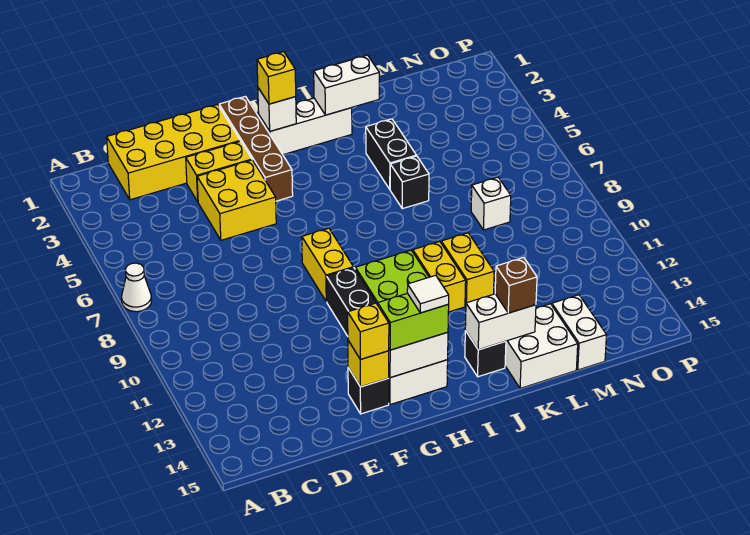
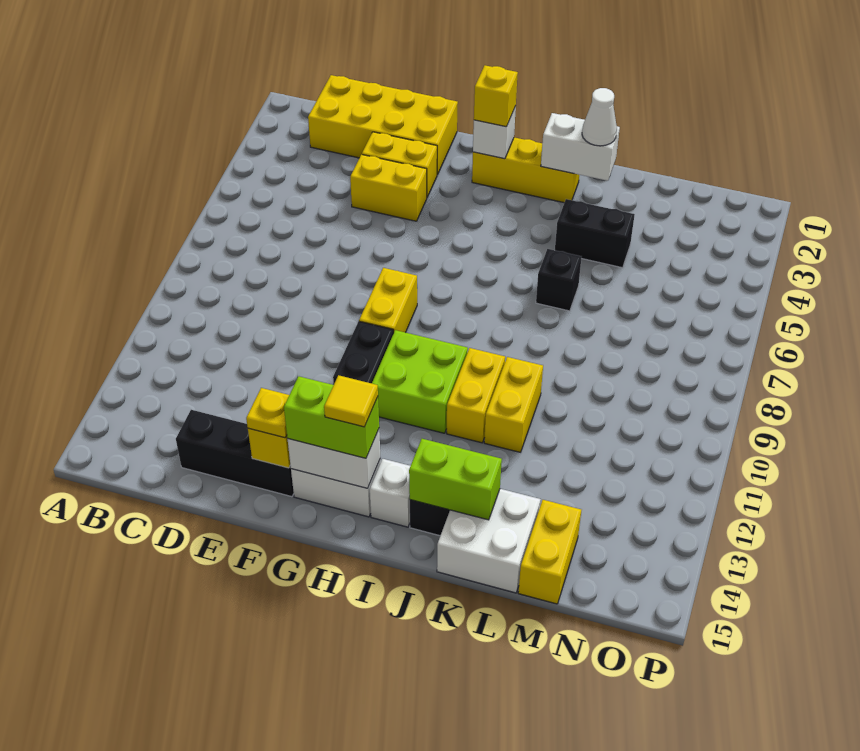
white 1x1 cone [122,263,152,312] -> white 1x1 cone moved to [582,88,617,146]
yellow 2x2 brick [197,160,276,240] -> yellow 1x2 brick [350,155,427,221]
black 1x1 brick [348,368,389,414] -> black 1x3 brick [176,410,294,497]
yellow 1x1 brick [348,303,389,359] -> yellow 1x1 plate [246,388,289,438]
brown 1x4 brick [219,96,293,201] -> none
white 1x3 brick [259,98,352,155] -> yellow 1x3 brick [472,137,579,203]
white 1x1 tile [407,275,449,313] -> yellow 1x1 tile [324,375,378,427]
white 1x2 brick [465,294,536,350] -> lime 1x2 brick [409,439,502,520]
black 1x2 brick [366,119,416,189] -> black 1x2 brick turned to [555,199,635,268]
brown 1x1 brick [495,258,537,313] -> none
white 1x1 brick [471,177,511,230] -> white 1x1 brick moved to [370,459,410,527]
white 1x2 brick [552,295,607,370] -> yellow 1x2 brick [518,500,581,604]

